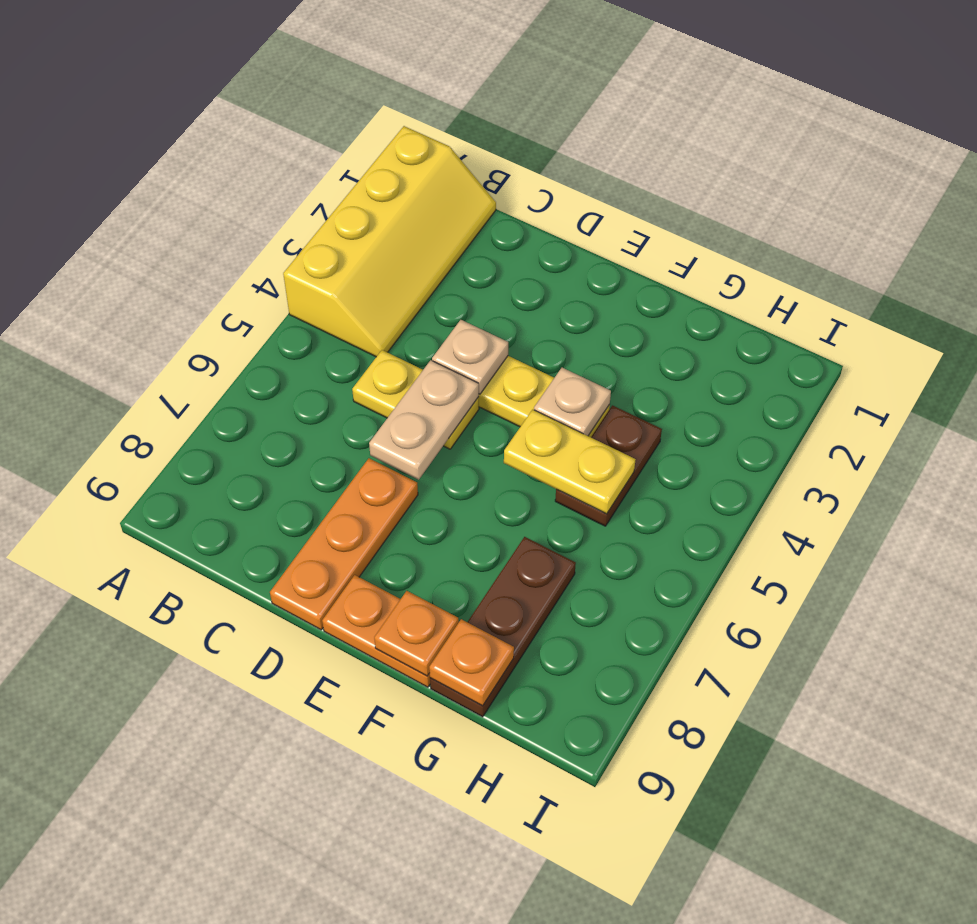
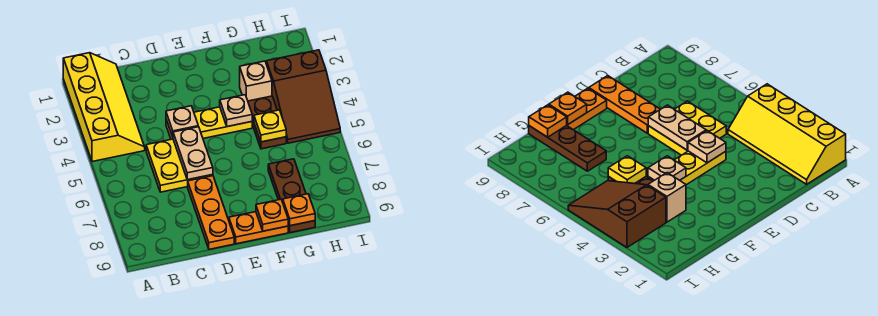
yellow 1x2 plate [352,350,479,449] -> yellow 2x2 plate [146,139,213,192]
yellow 1x2 plate [504,410,636,514] -> yellow 1x1 plate [254,110,286,142]
none -> tan 1x1 brick [240,61,272,101]
none -> brown 2x3 slope [267,50,340,143]

